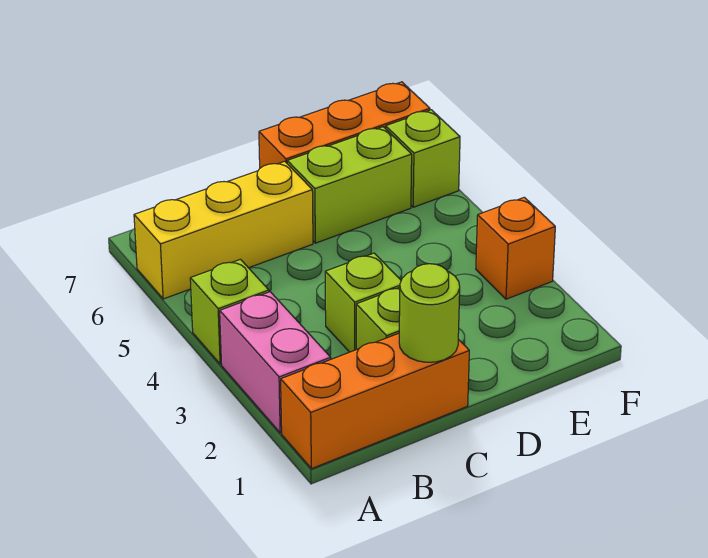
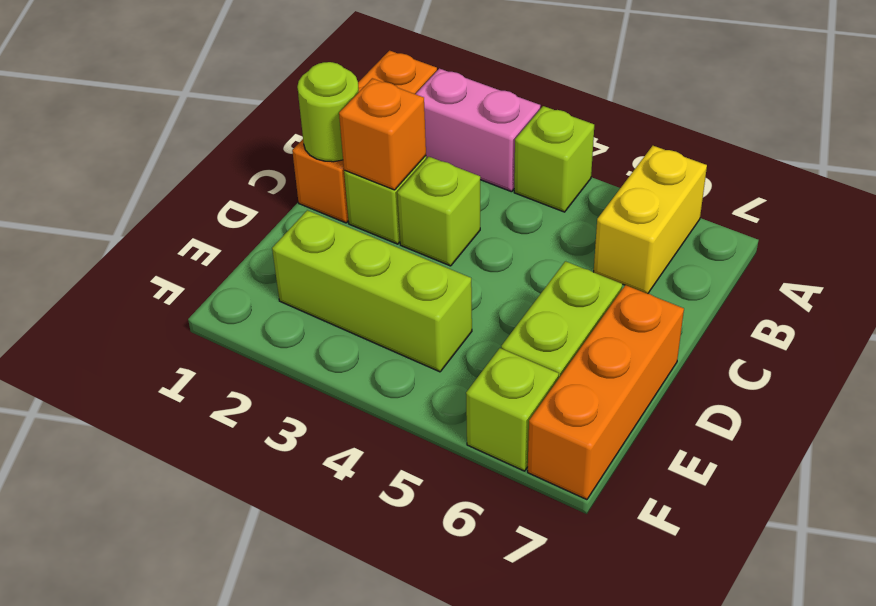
yellow 1x3 brick [134,161,313,299] -> yellow 1x2 brick [594,146,707,294]
none -> lime 1x3 brick [272,210,472,372]
orange 1x1 brick [476,197,555,299] -> orange 1x1 brick moved to [339,78,426,190]

